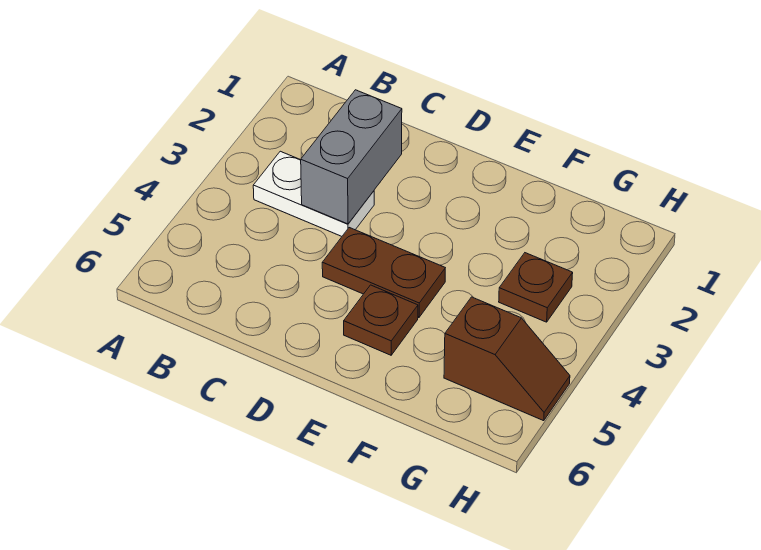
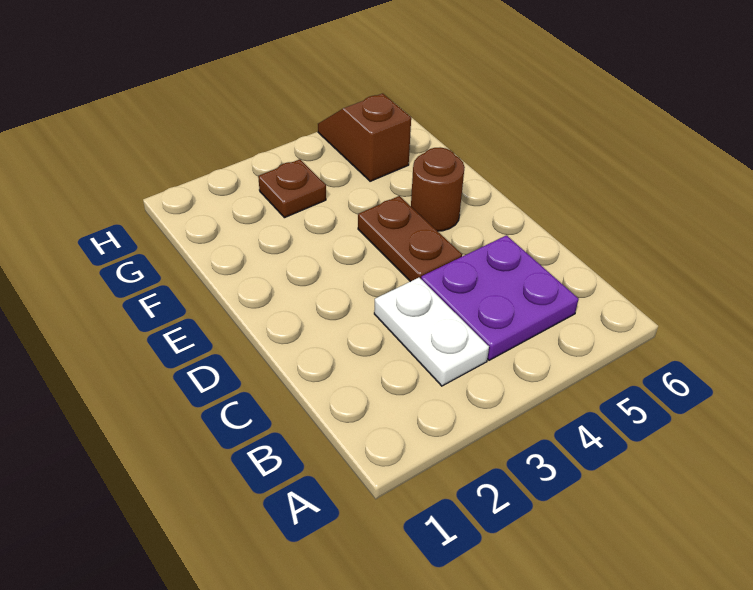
none -> purple 2x2 plate [421,235,579,360]
grey 1x2 brick [301,90,402,224] -> none
brown 1x1 plate [344,285,418,355] -> brown 1x1 round brick [411,147,465,231]

